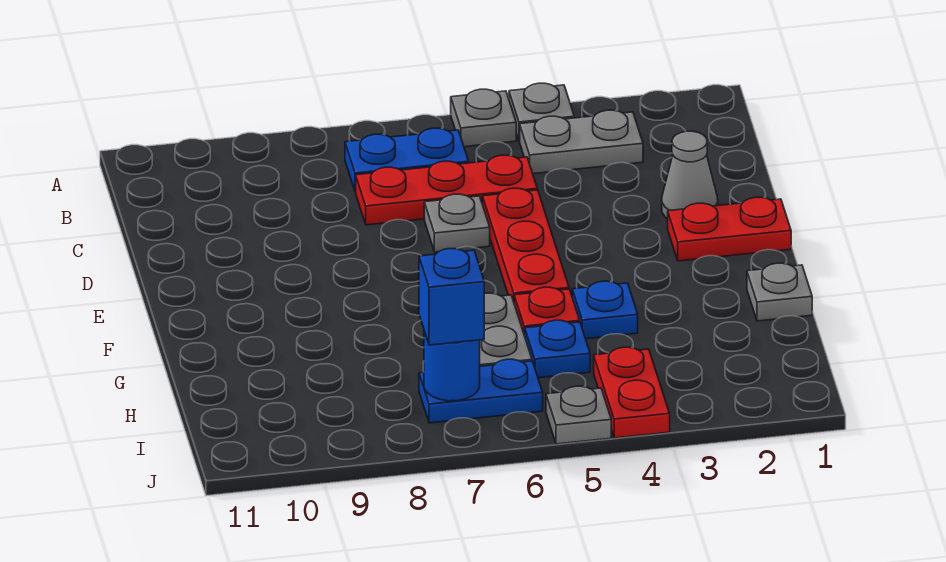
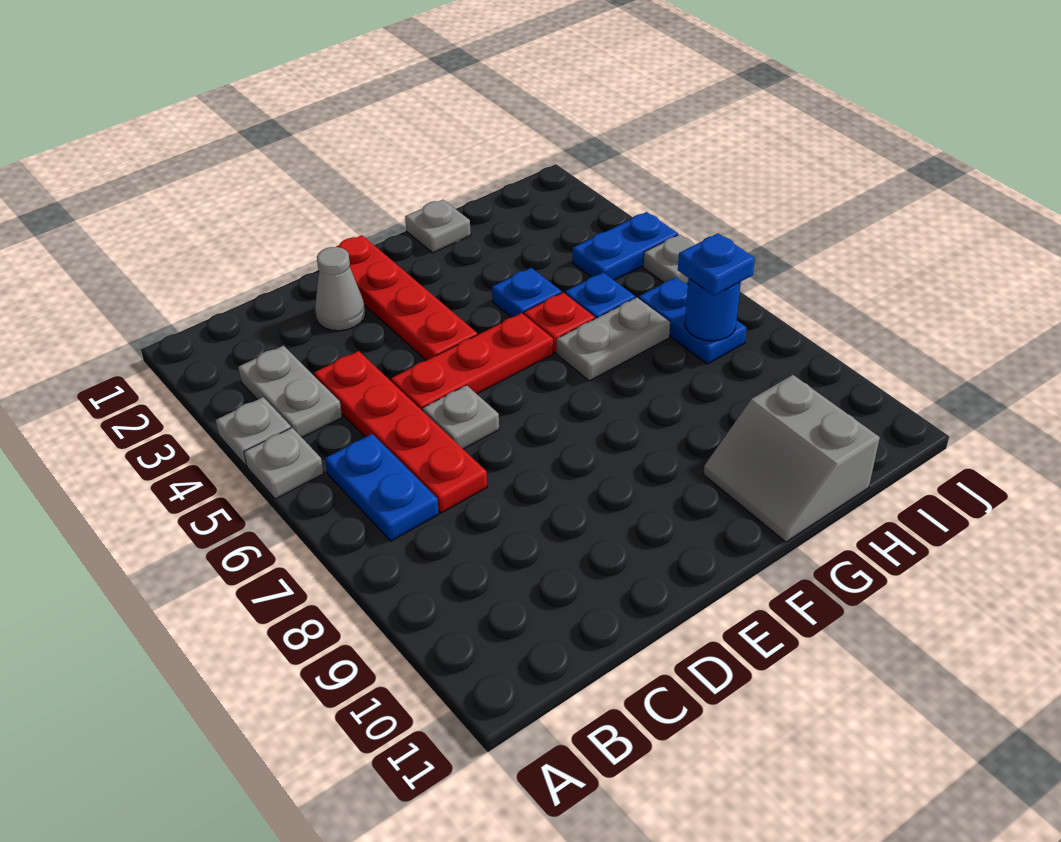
red 1x3 plate [356,155,537,225] -> red 1x4 plate [314,351,487,513]
red 1x2 plate [668,197,791,261] -> red 1x4 plate [336,235,477,360]
none -> grey 2x2 slope [703,375,880,542]
red 1x2 plate [594,347,670,438] -> blue 1x2 plate [573,212,678,280]
blue 1x1 brick [419,249,484,345] -> blue 1x1 plate [678,233,755,296]

